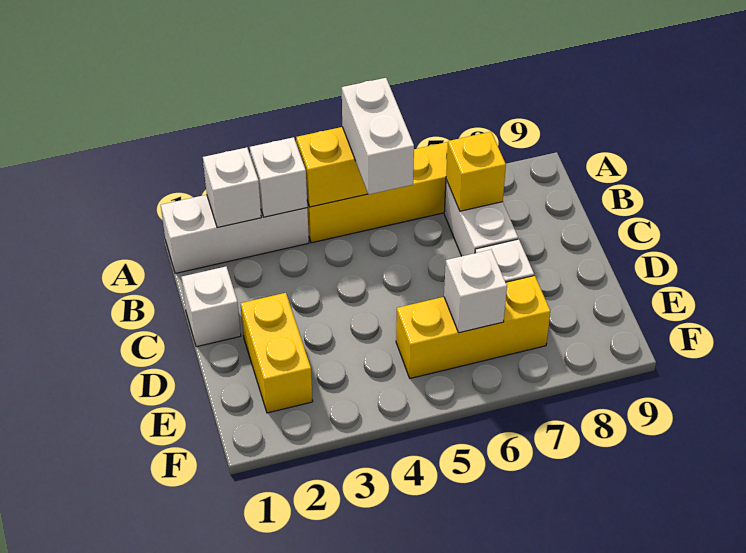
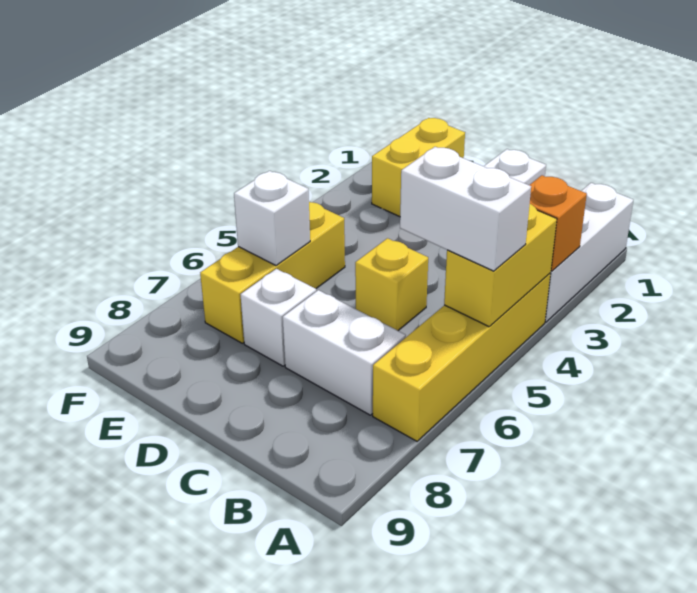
white 1x1 brick [203,147,261,228] -> none
white 1x1 brick [250,137,307,217] -> orange 1x1 brick [530,175,587,271]
yellow 1x1 brick [446,132,506,211] -> yellow 1x1 brick moved to [355,238,428,331]
yellow 1x2 brick [240,293,313,413] -> yellow 1x2 brick turned to [372,118,465,217]

